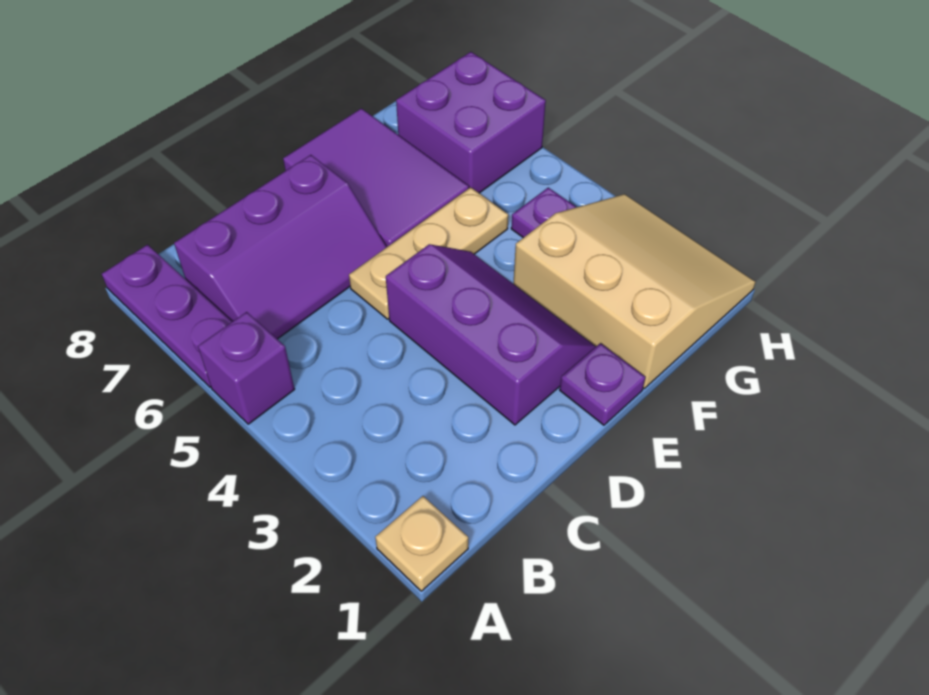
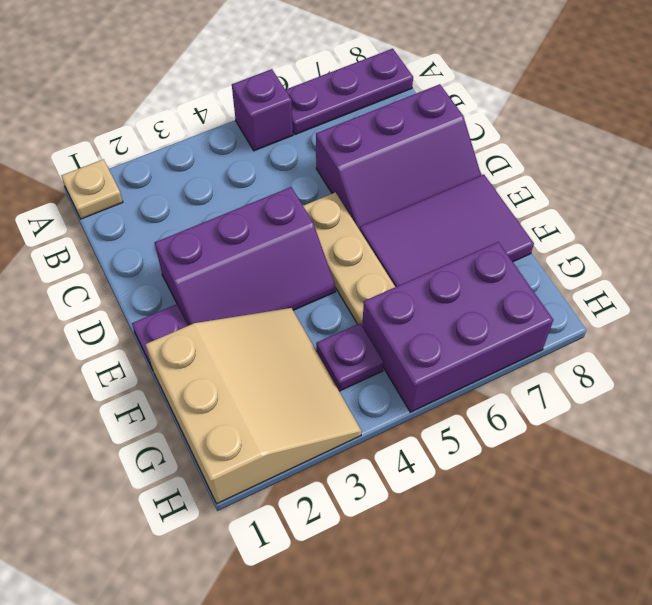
purple 2x3 slope [174,155,386,339] -> purple 2x3 slope turned to [316,84,481,230]
tan 3x3 slope [513,194,756,388] -> tan 3x3 slope turned to [145,308,362,504]
purple 2x2 brick [396,52,546,193] -> purple 2x3 brick [362,242,553,412]

